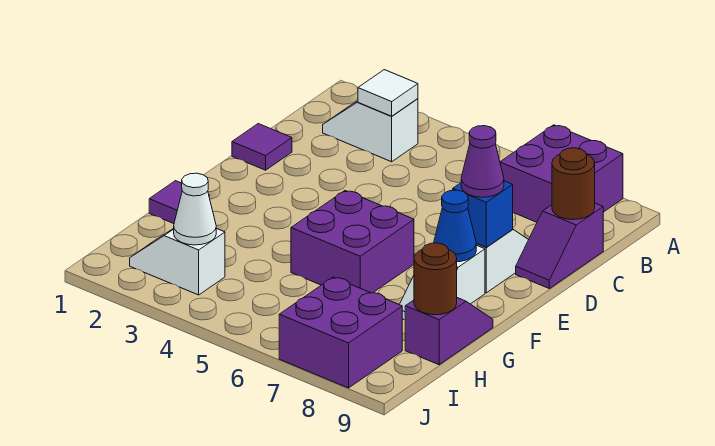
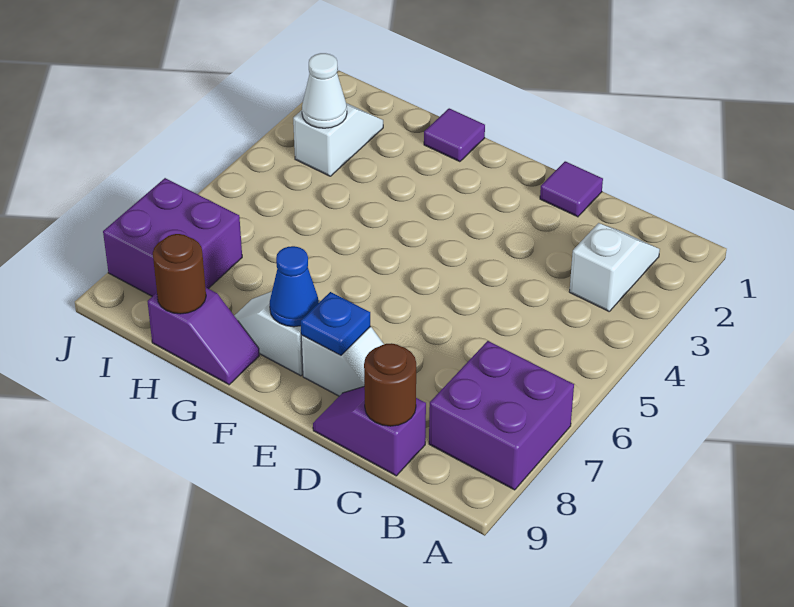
white 1x1 tile [358,70,418,116] -> none
blue 1x1 brick [453,181,513,247] -> blue 1x1 plate [301,292,370,355]
purple 1x1 cone [461,126,504,197] -> none
purple 2x2 brick [291,191,414,293] -> none

